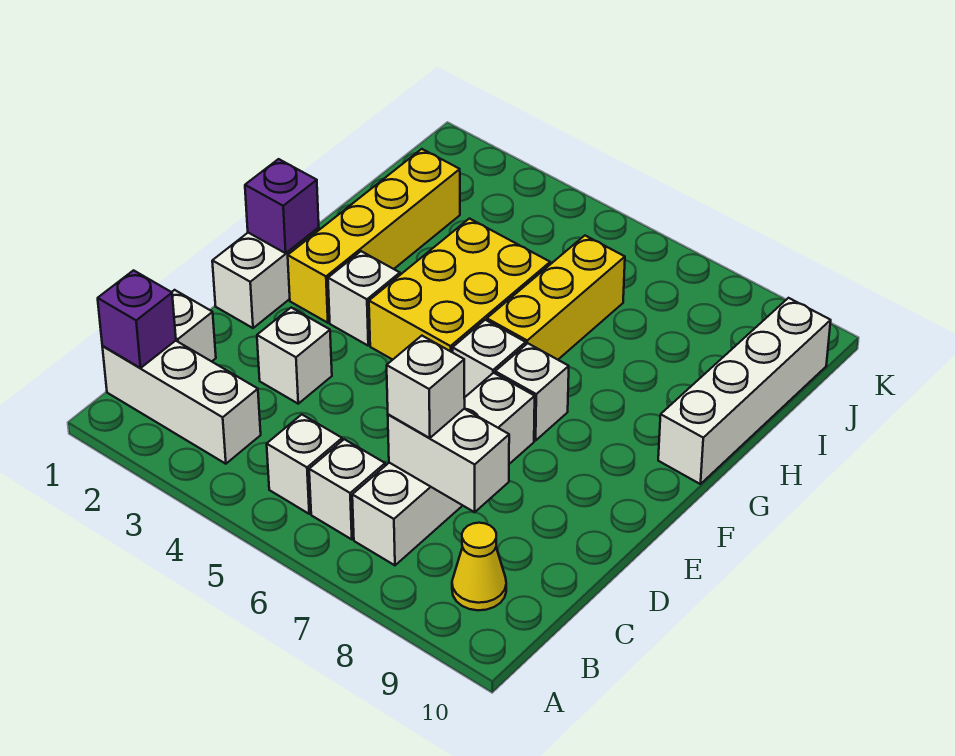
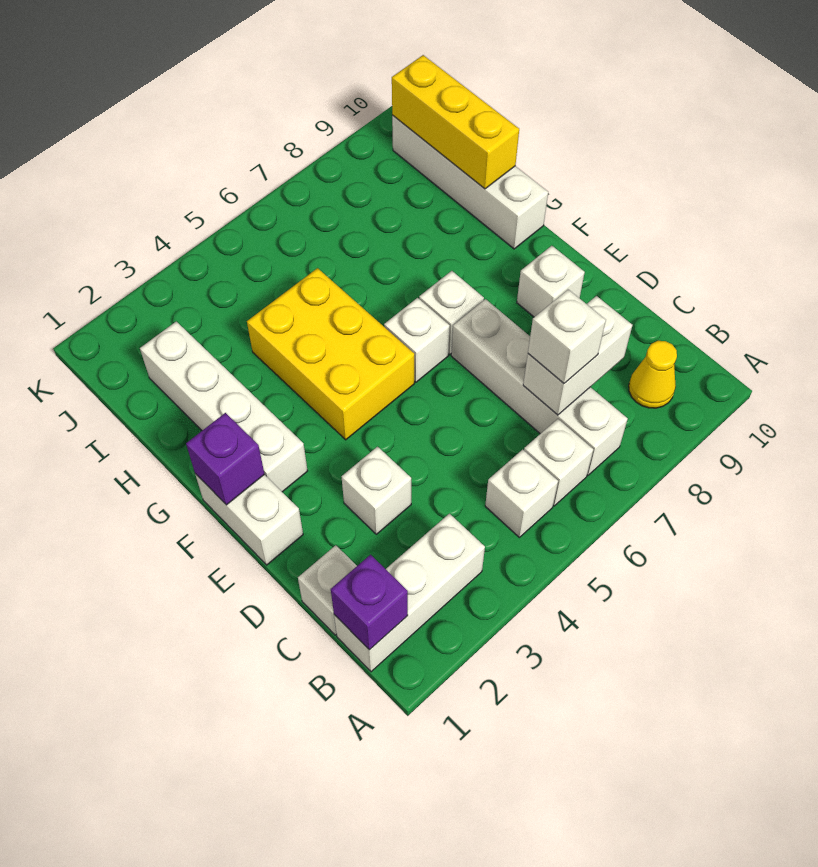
yellow 1x4 brick [288,149,460,323] -> white 1x4 brick [140,321,307,492]
white 1x1 brick [328,251,400,345] -> white 1x1 brick moved to [517,246,585,317]
yellow 1x3 brick [487,236,625,360] -> yellow 1x3 brick moved to [392,55,519,189]

